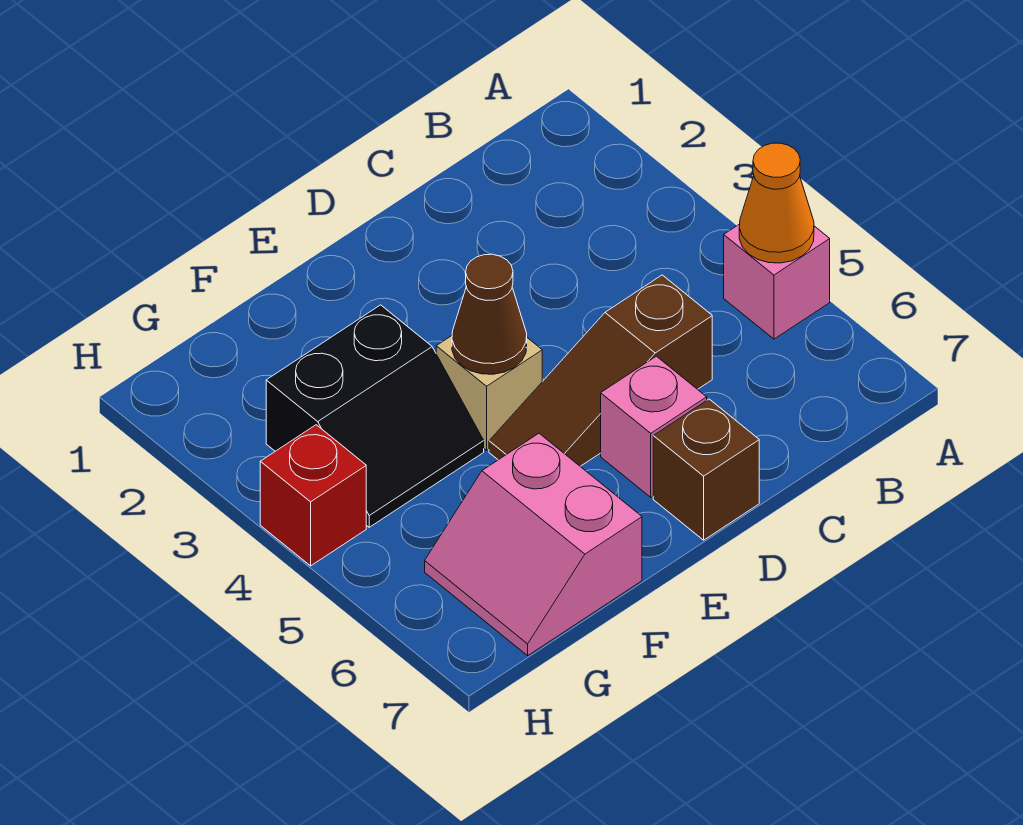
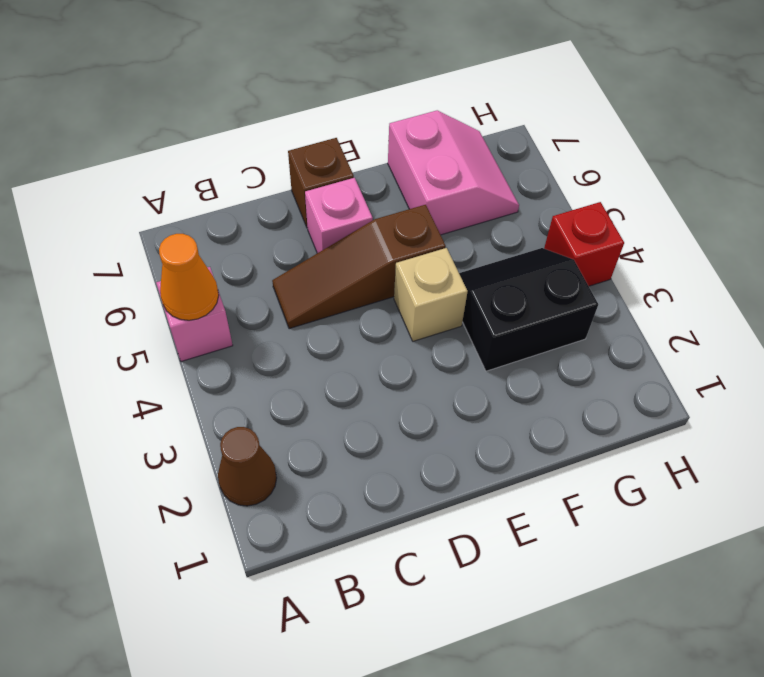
brown 1x3 slope [489,275,712,466] -> brown 1x3 slope turned to [272,205,446,329]
brown 1x1 cone [452,254,527,374] -> brown 1x1 cone moved to [218,427,277,506]

